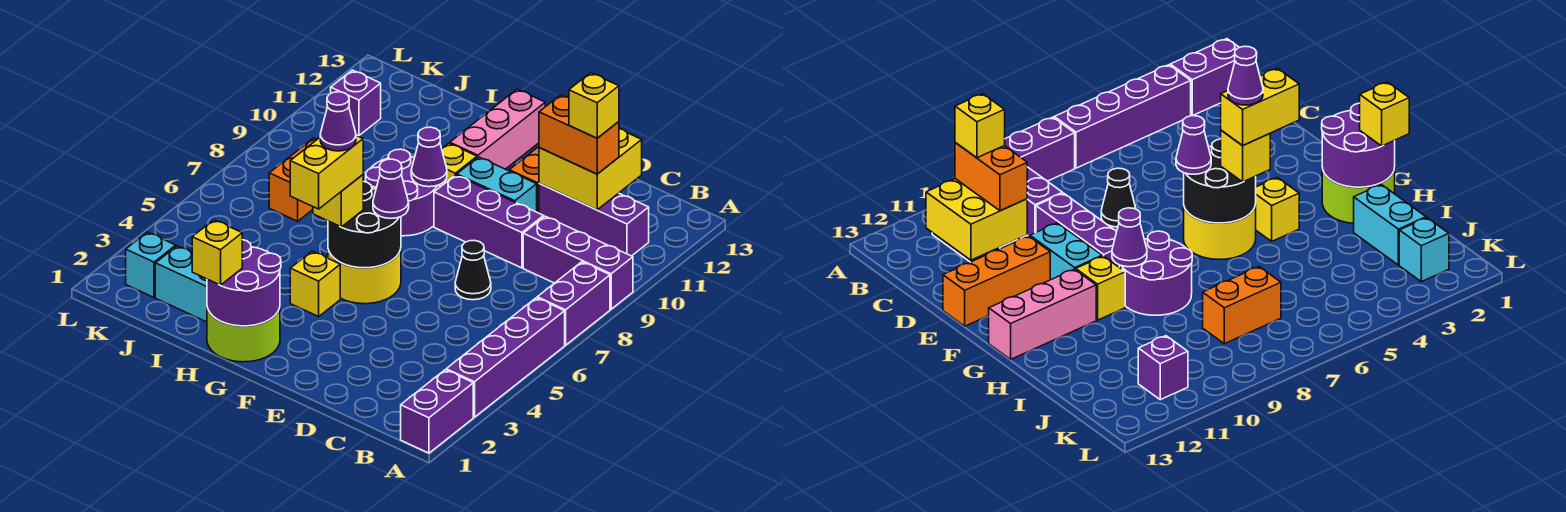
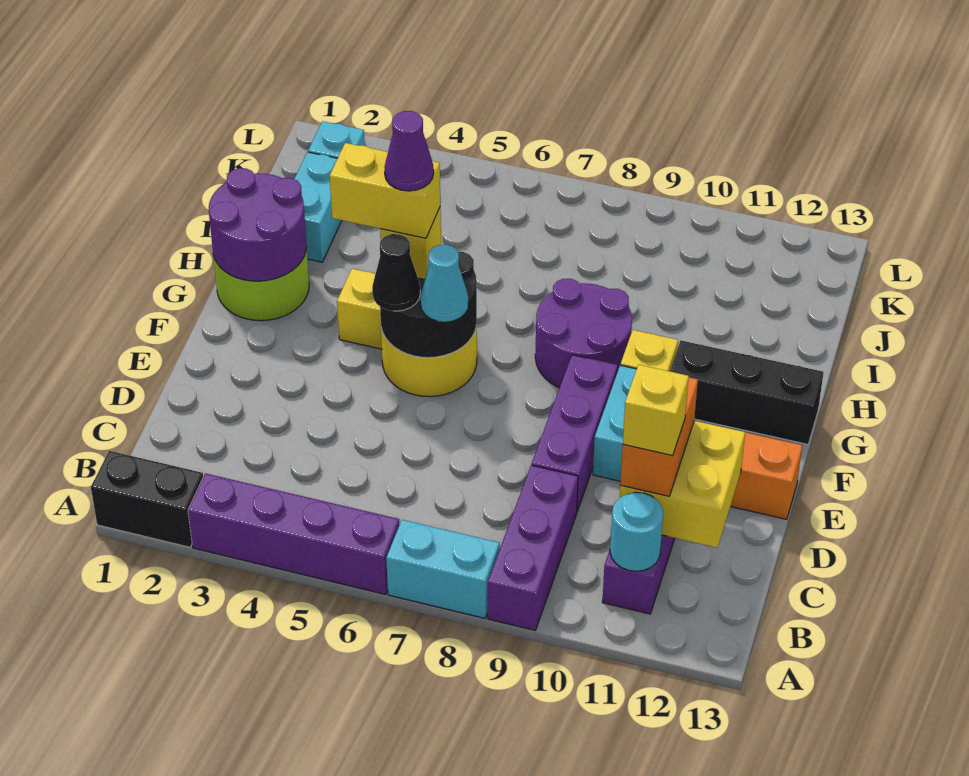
purple 1x2 brick [401,370,473,453] -> black 1x2 brick [91,451,203,547]
purple 1x2 brick [537,262,610,345] -> cyan 1x2 brick [386,520,500,618]
none -> cyan 1x1 round brick [610,492,663,571]
black 1x1 cone [455,240,491,300] -> black 1x1 cone moved to [372,234,420,311]
purple 1x1 cone [373,159,409,219] -> cyan 1x1 cone [420,245,468,322]
purple 1x1 cone [411,127,447,187] -> none
pink 1x3 brick [450,89,545,169] -> black 1x3 brick [670,341,824,444]
yellow 1x1 brick [192,220,242,285] -> none
orange 1x2 brick [269,138,317,221] -> none
purple 1x1 brick [331,70,381,136] -> none

